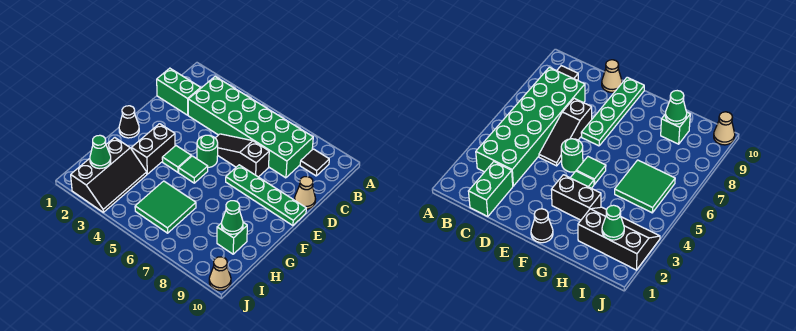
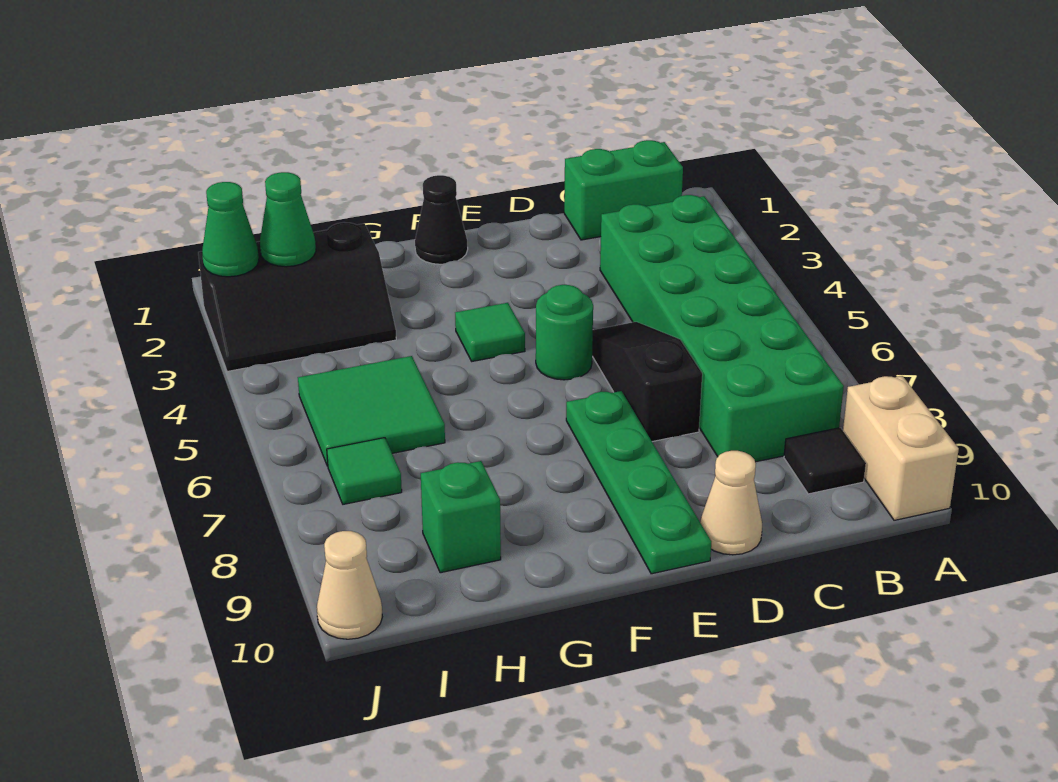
none -> tan 1x2 brick [843,376,959,520]
green 1x2 brick [157,68,201,115] -> green 1x2 brick turned to [564,140,683,240]
black 1x2 brick [131,124,175,174] -> none
green 1x1 tile [179,156,208,183] -> green 1x1 tile moved to [327,438,402,504]
green 1x1 cone [222,201,243,234] -> green 1x1 cone moved to [202,182,259,277]

